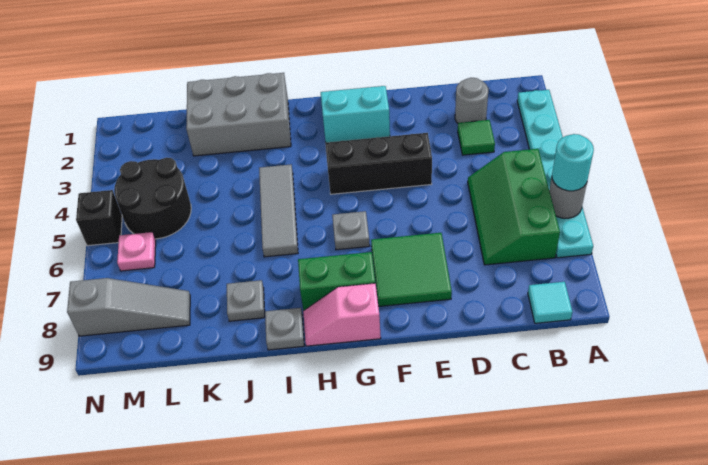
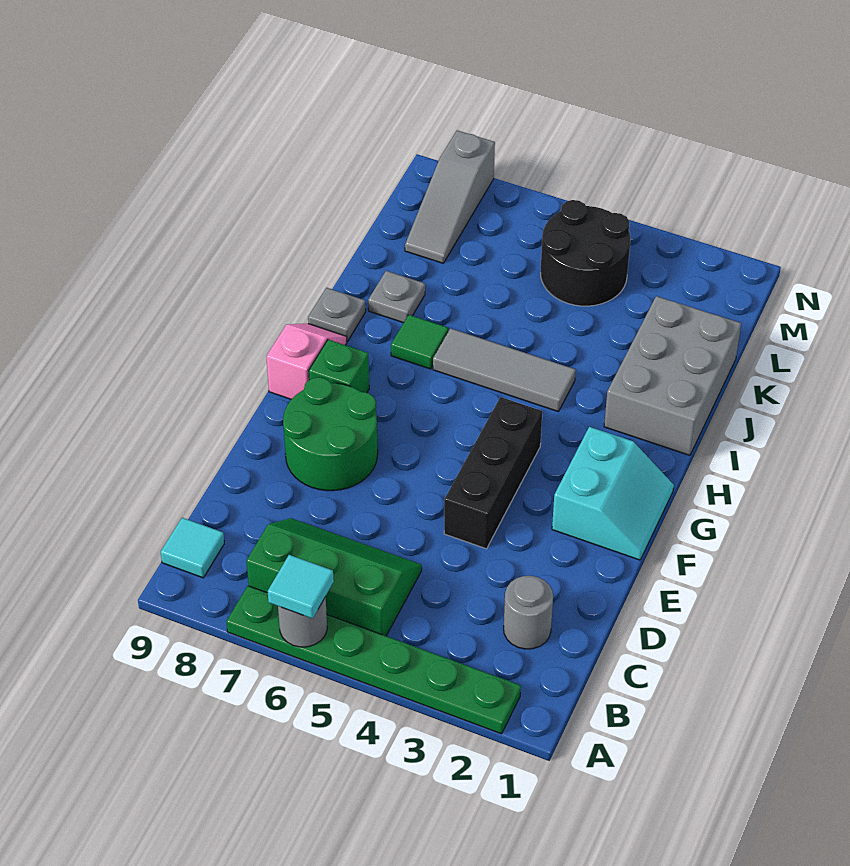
cyan 1x6 plate [517,90,593,258] -> green 1x6 plate [226,586,521,734]
cyan 1x1 round brick [552,134,594,191] -> cyan 1x1 tile [268,555,334,619]
green 1x1 tile [458,120,495,155] -> green 1x1 tile moved to [391,315,448,369]
green 2x2 tile [371,233,452,306] -> green 2x2 round brick [283,377,378,491]
grey 1x1 plate [332,211,370,250] -> none
green 1x2 brick [298,252,376,311] -> green 1x1 brick [309,340,369,393]
pink 1x1 plate [117,232,156,271] -> none
black 1x1 brick [76,190,122,246] -> none

